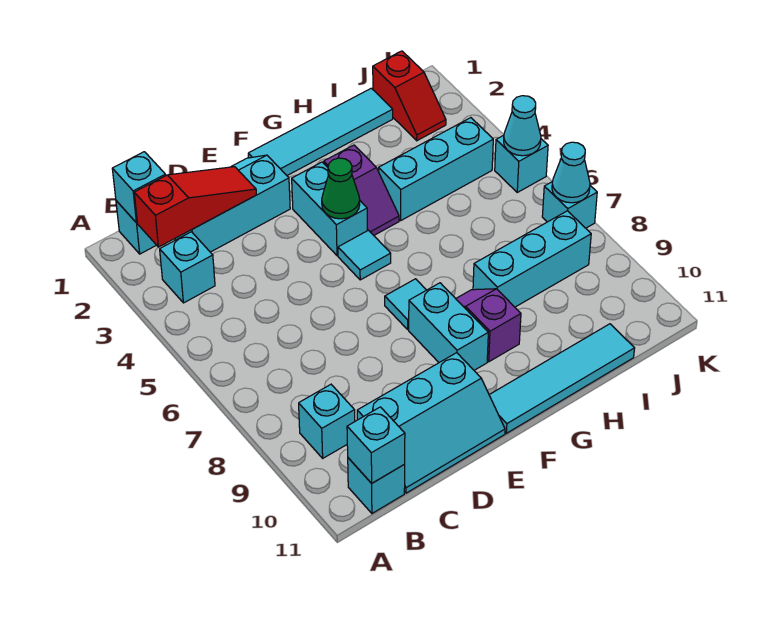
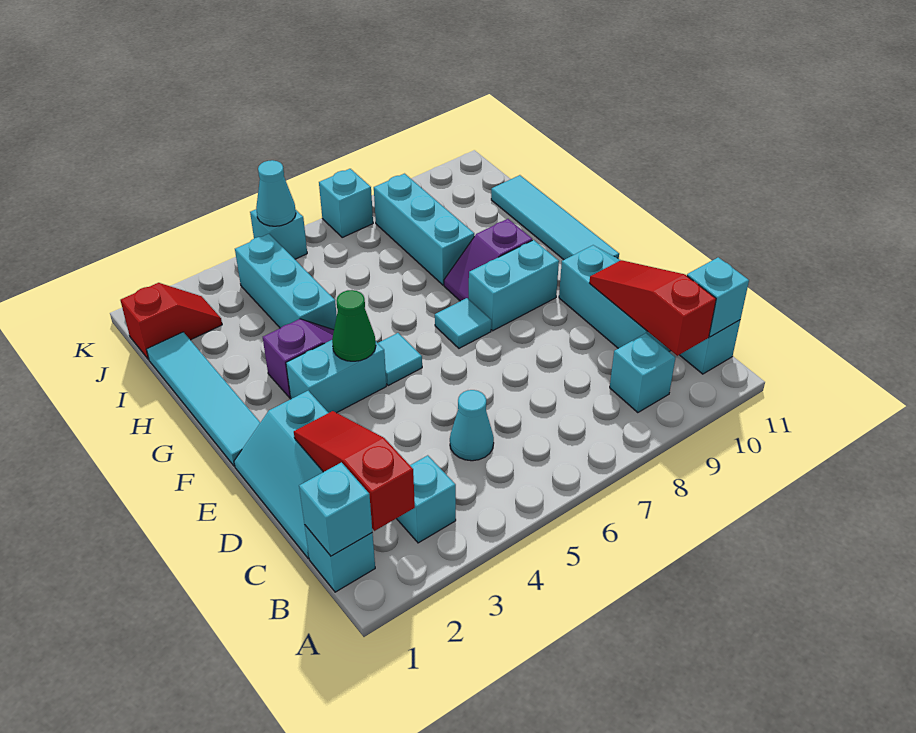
none -> red 1x3 slope [590,260,716,356]
cyan 1x1 cone [552,142,590,203] -> cyan 1x1 cone moved to [450,390,494,461]

